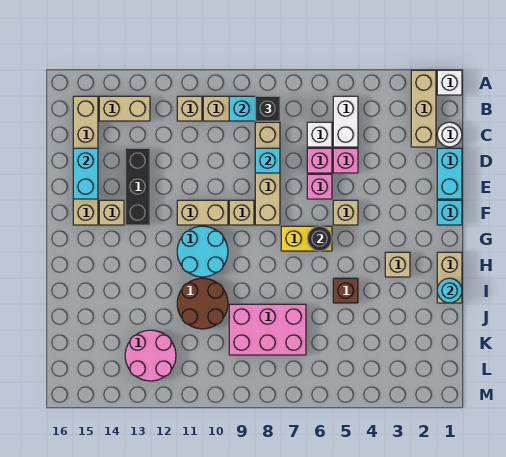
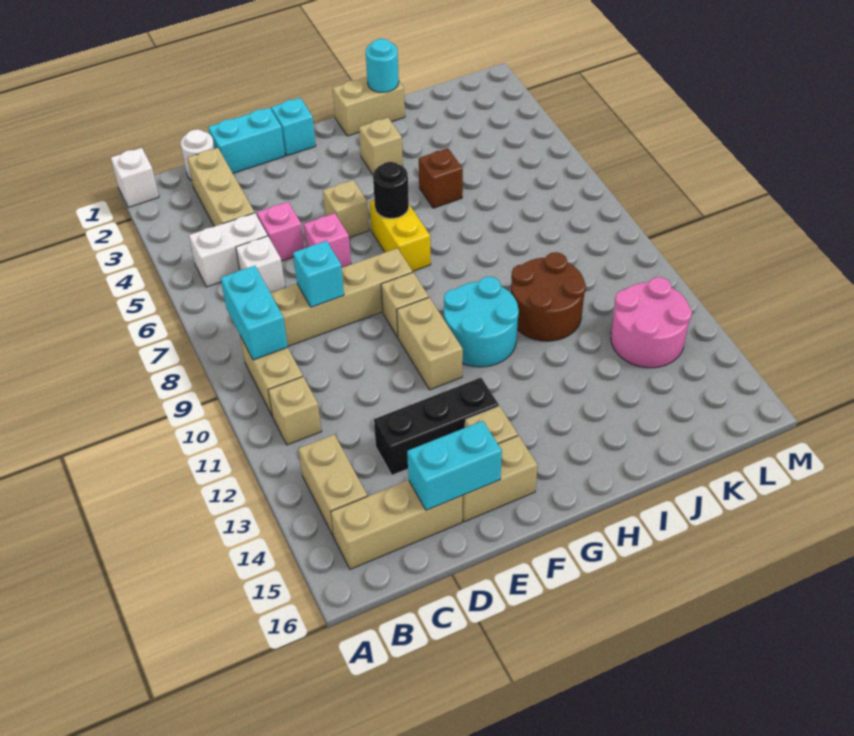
tan 1x3 brick [411,70,436,147] -> tan 1x3 brick turned to [187,148,255,226]
black 1x1 brick [255,96,280,121] -> none
pink 1x1 brick [307,148,332,173] -> none
pink 2x3 brick [229,304,306,355] -> none

